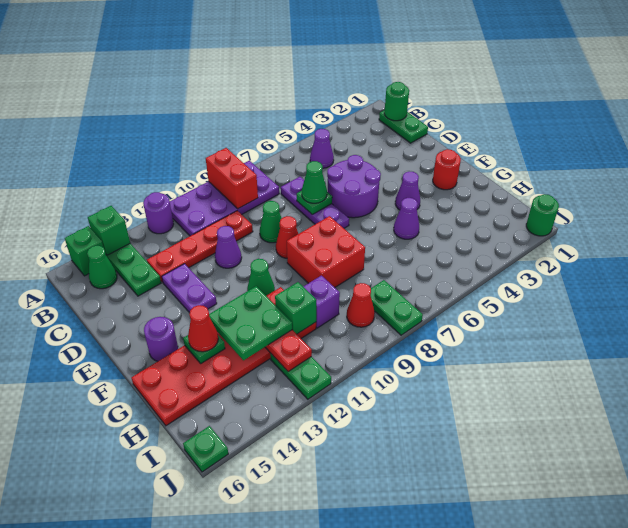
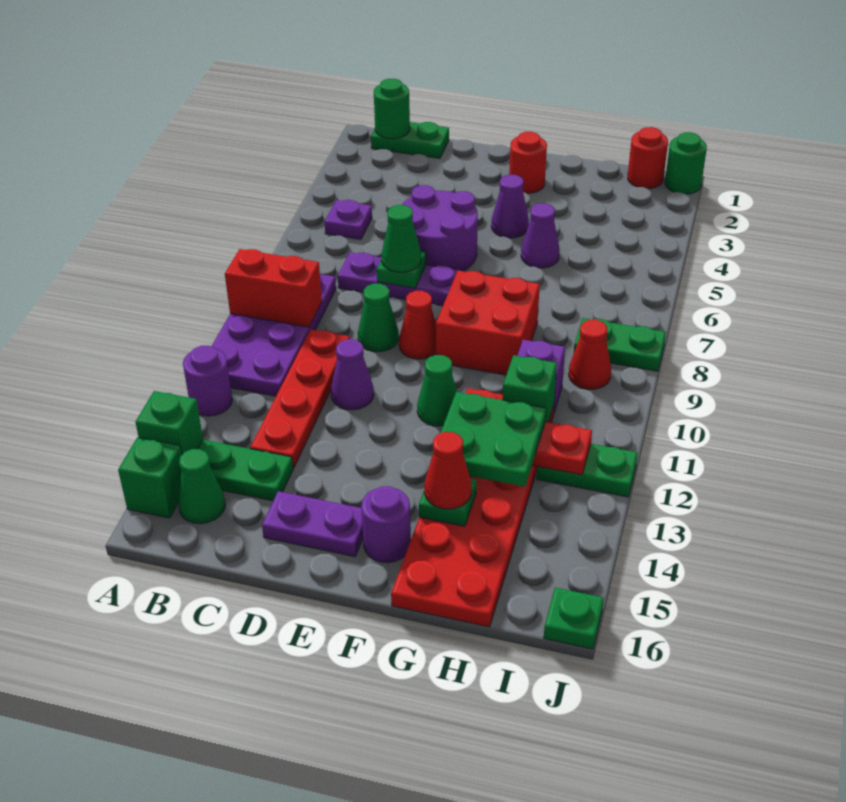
purple 1x1 cone [310,129,334,168] -> purple 1x1 plate [325,200,372,239]
purple 1x2 plate [162,264,217,313] -> purple 1x2 plate moved to [262,491,363,557]
none -> red 1x1 round brick [628,127,668,189]

